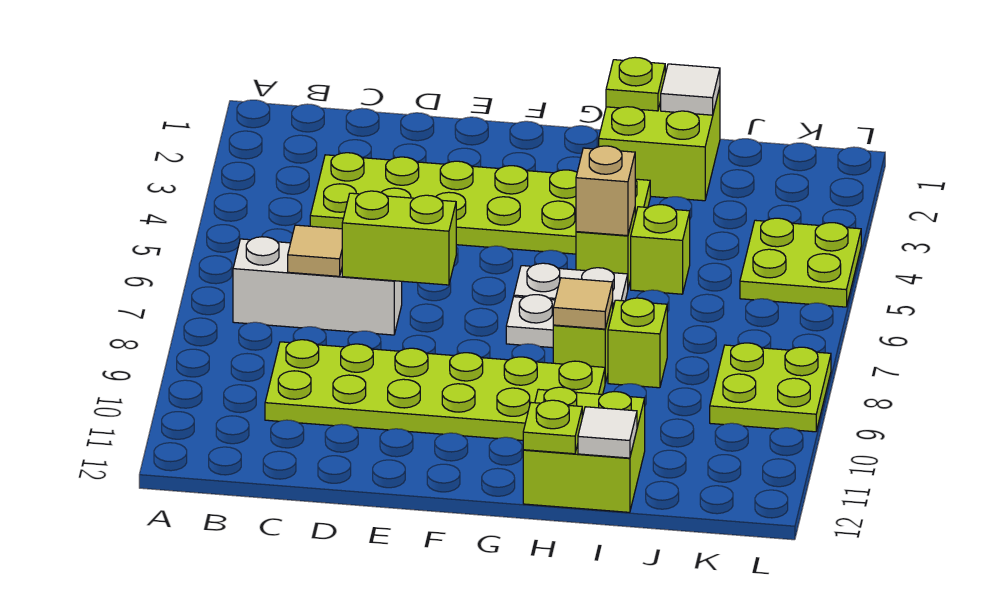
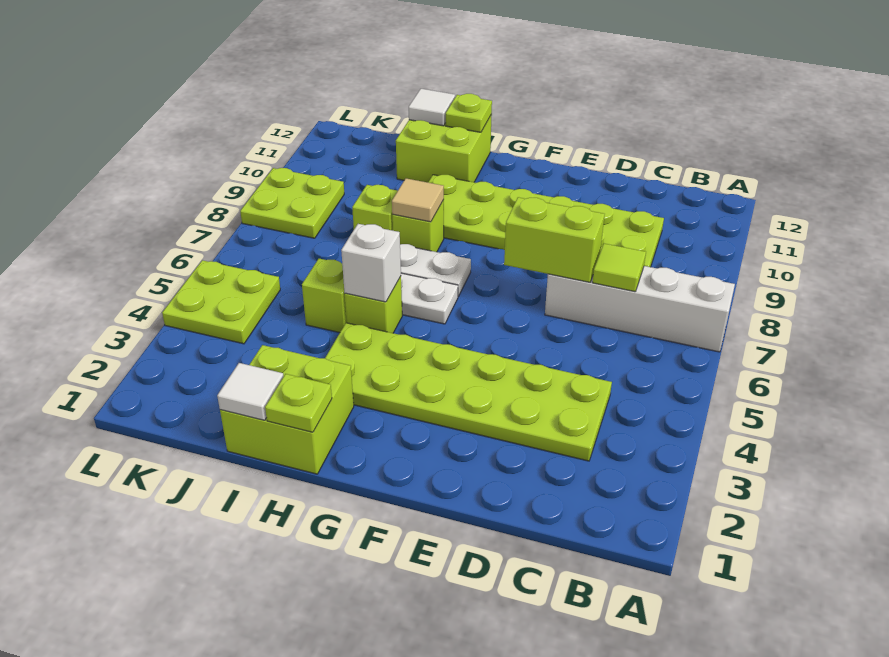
white 1x3 brick [233,237,402,335] -> white 1x4 brick [545,266,735,352]
tan 1x1 tile [288,225,342,276] -> lime 1x1 tile [592,243,646,292]
tan 1x1 brick [576,146,635,236] -> white 1x1 brick [341,224,401,302]

